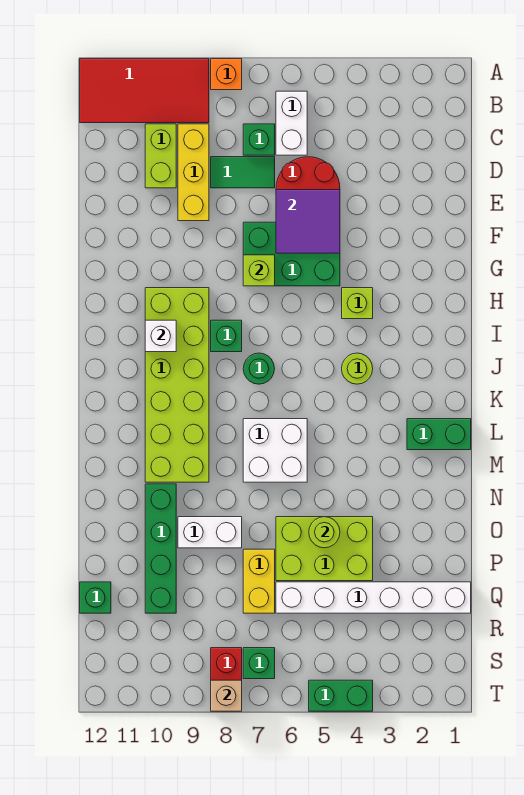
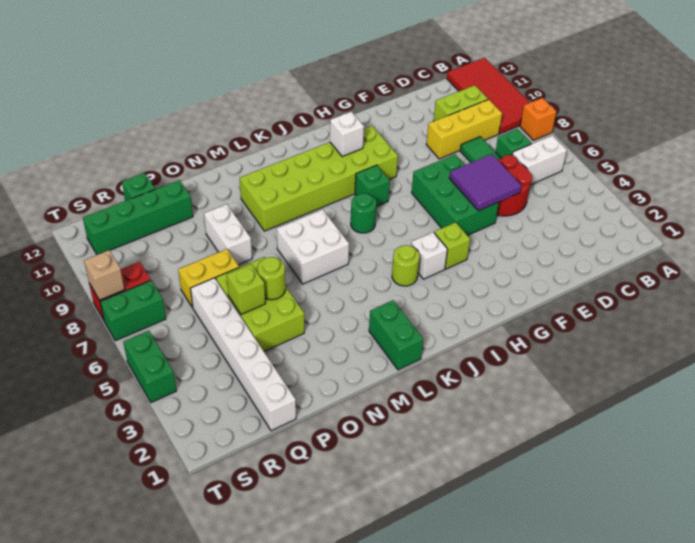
lime 1x1 brick [243,255,275,286] -> lime 1x1 brick moved to [227,264,265,315]
none -> white 1x1 brick [411,232,448,279]
green 1x4 brick [145,484,176,613] -> green 1x4 brick moved to [83,180,193,255]
green 1x1 brick [243,648,275,679] -> green 1x2 brick [100,281,166,341]

